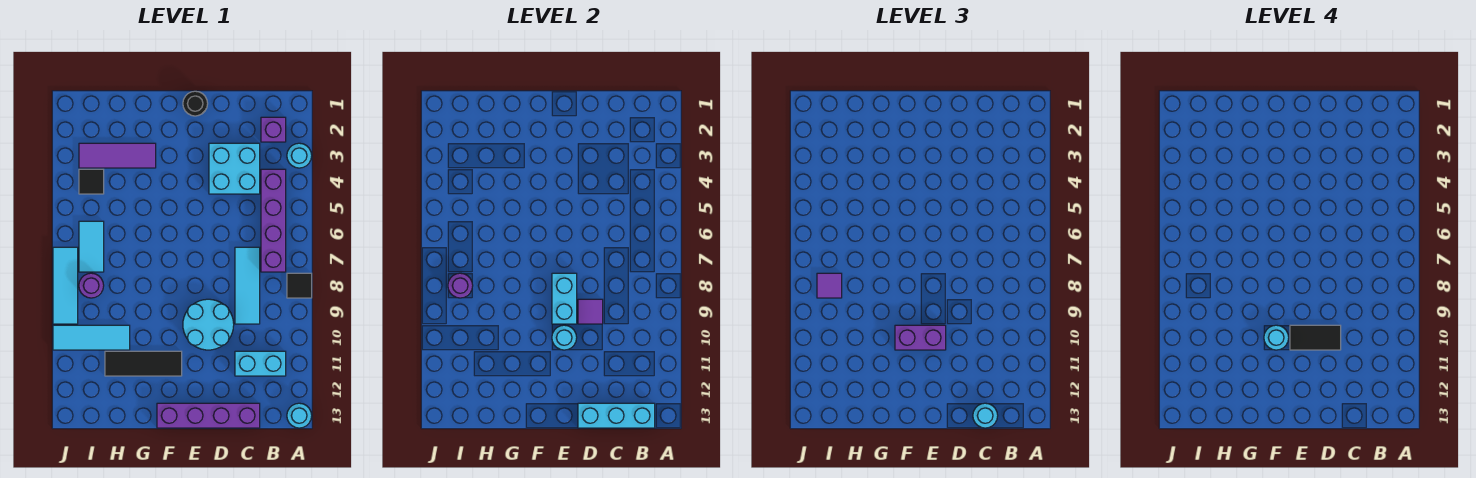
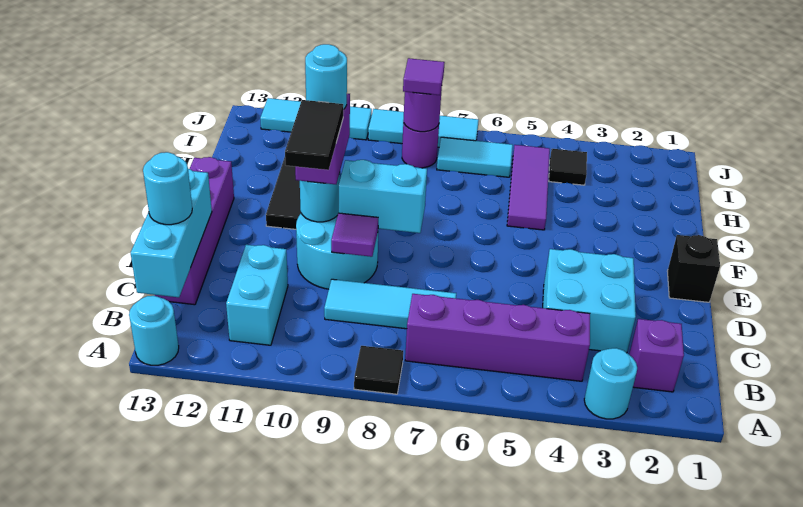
black 1x1 round brick [183,91,208,116] -> black 1x1 brick [667,235,720,302]
purple 1x3 tile [79,143,156,168] -> purple 1x3 tile moved to [507,145,550,230]
cyan 1x3 tile [53,325,130,350] -> cyan 1x3 tile turned to [260,98,372,140]

